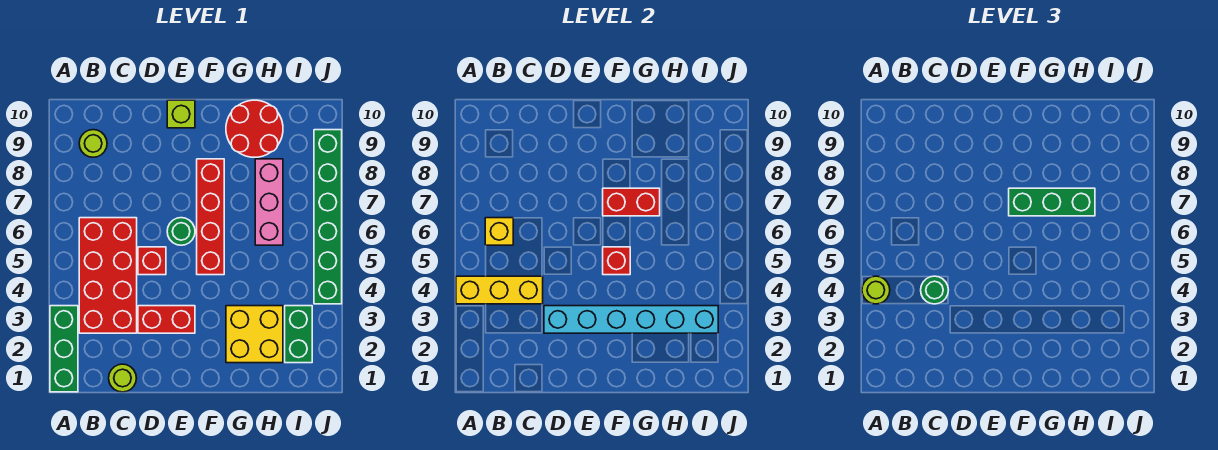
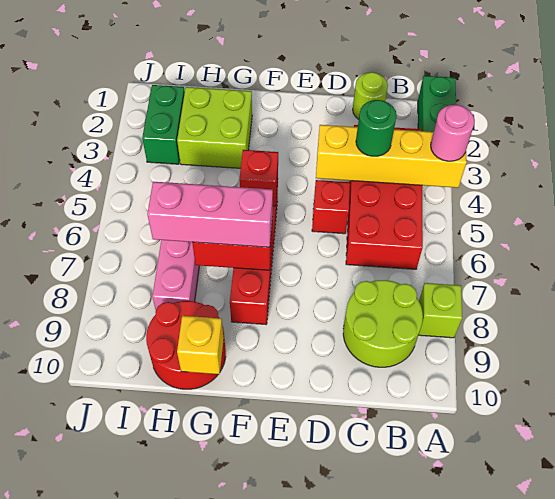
yellow 1x3 brick [456,276,543,304] -> yellow 1x4 brick [316,125,467,188]
lime 1x1 round brick [862,276,890,304] -> pink 1x1 round brick [431,105,475,161]
yellow 1x1 brick [485,218,513,245] -> yellow 1x1 brick moved to [177,316,224,374]
lime 1x1 round brick [79,130,107,157] -> lime 2x2 round brick [343,280,423,367]
red 1x2 brick [138,306,195,333] -> none
cyan 1x6 brick [544,306,718,333] -> none
green 1x1 round brick [167,218,195,245] -> none
lime 1x1 brick [167,100,195,128] -> lime 1x1 brick moved to [419,283,462,338]
green 1x3 brick [1009,188,1095,216] -> pink 1x3 brick [147,182,273,247]
yellow 2x2 brick [226,306,283,363] -> lime 2x2 brick [177,87,252,168]
green 1x6 brick [314,130,342,304] -> none

